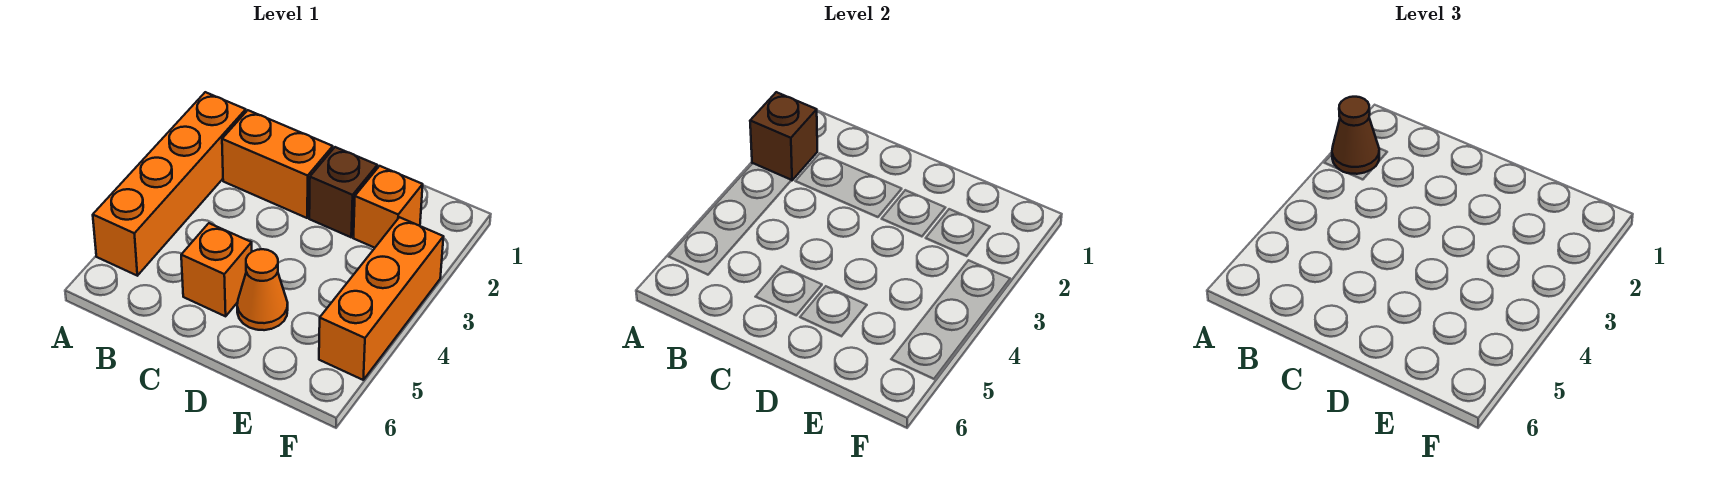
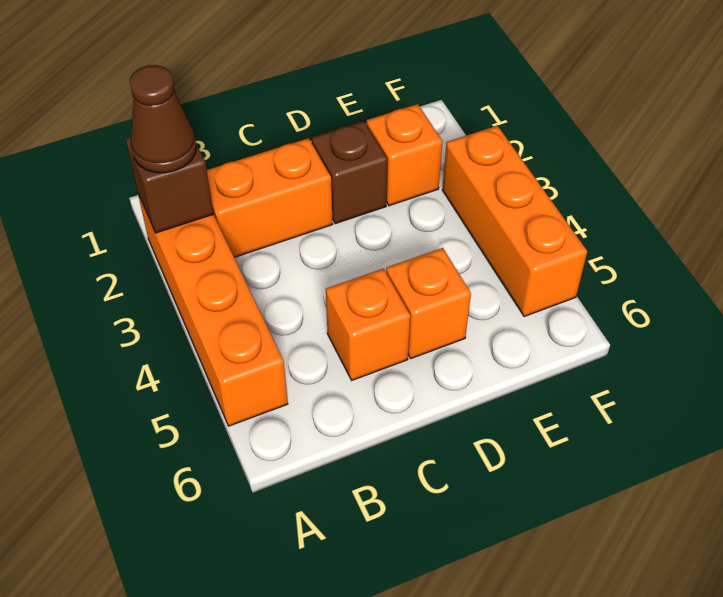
orange 1x1 cone [237,249,288,330] -> orange 1x1 brick [386,248,471,358]

